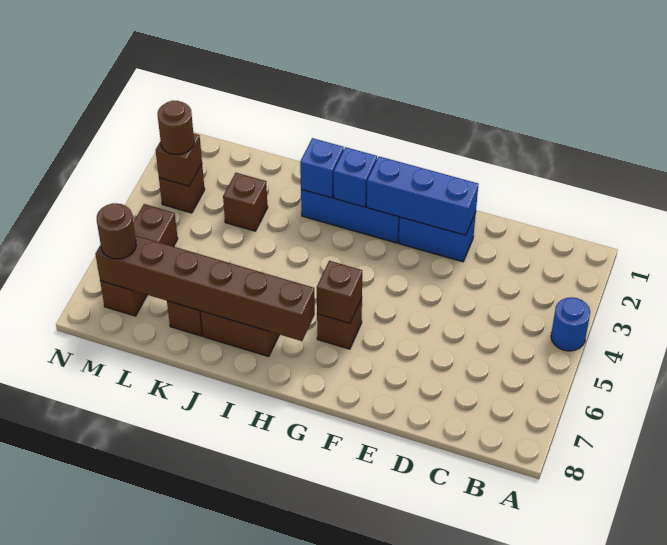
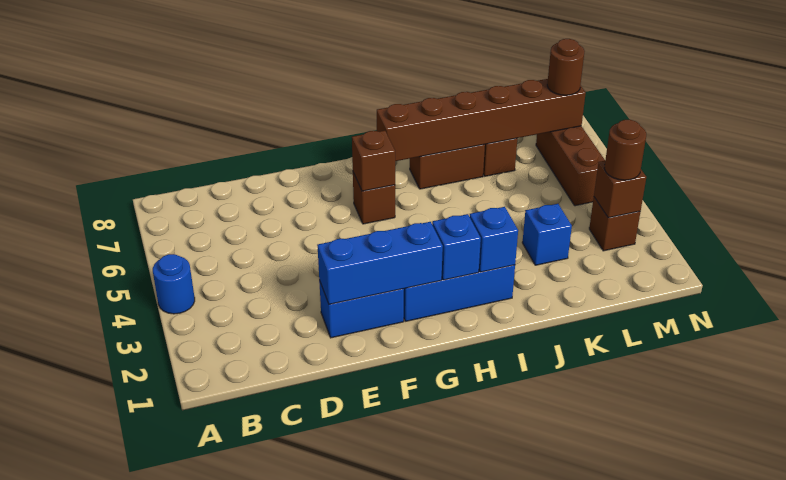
brown 1x1 brick [223,173,268,231] -> blue 1x1 brick [522,204,572,265]

